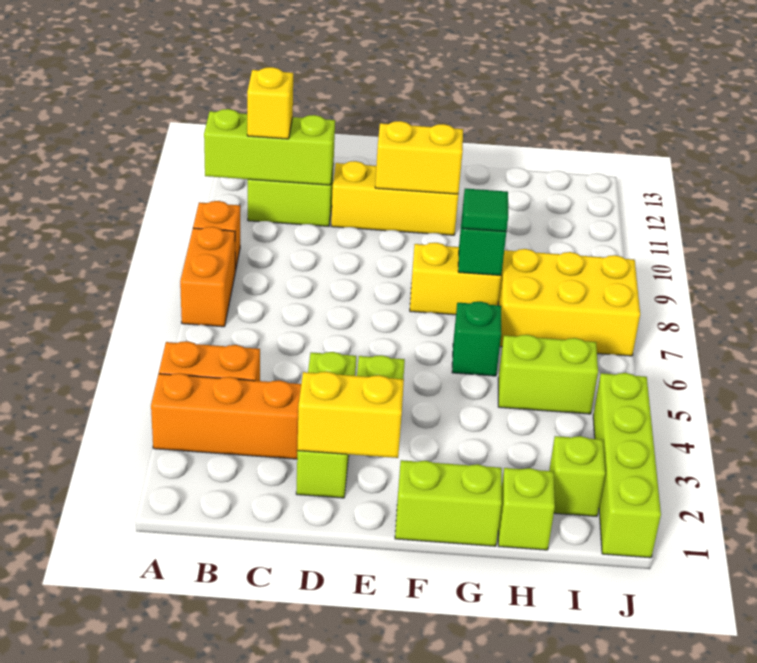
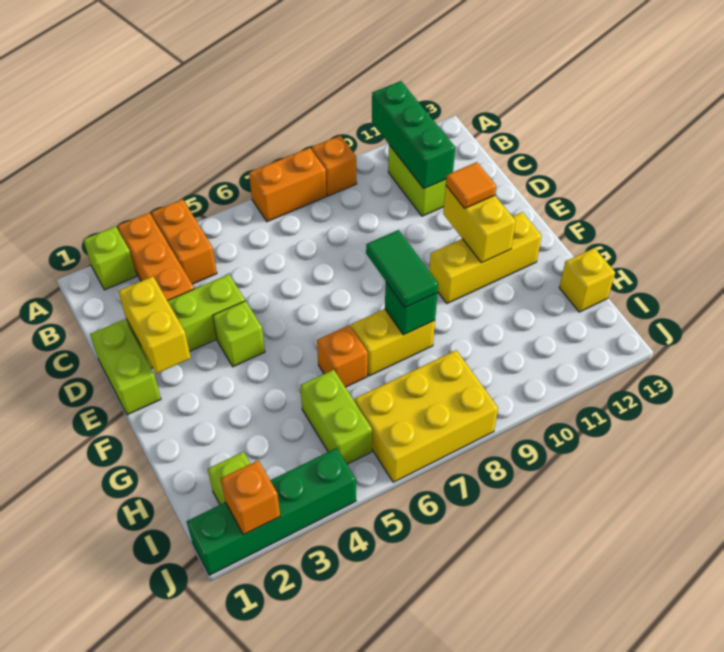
lime 1x3 brick [204,109,335,185] -> green 1x3 brick [372,81,455,189]
yellow 1x1 brick [247,67,293,139] -> yellow 1x1 brick moved to [559,248,615,312]
yellow 1x3 brick [331,161,458,235] -> yellow 1x3 brick turned to [429,212,542,303]
none -> orange 1x1 tile [446,162,496,208]
lime 1x2 brick [395,460,502,546] -> lime 1x2 brick moved to [90,320,161,415]
yellow 1x2 brick [410,243,501,315] -> yellow 1x2 brick turned to [351,309,435,376]
green 1x1 brick [452,302,501,376] -> orange 1x1 brick [317,325,368,387]
green 1x1 tile [463,189,508,232] -> green 1x2 tile [366,230,438,308]
lime 1x1 brick [498,468,555,550] -> lime 1x1 brick moved to [84,226,136,290]
yellow 2x3 brick [498,249,640,356] -> yellow 2x3 brick turned to [355,350,498,482]
lime 1x4 brick [593,373,661,558] -> green 1x4 brick [187,448,356,575]
none -> orange 1x1 brick [221,460,280,535]

